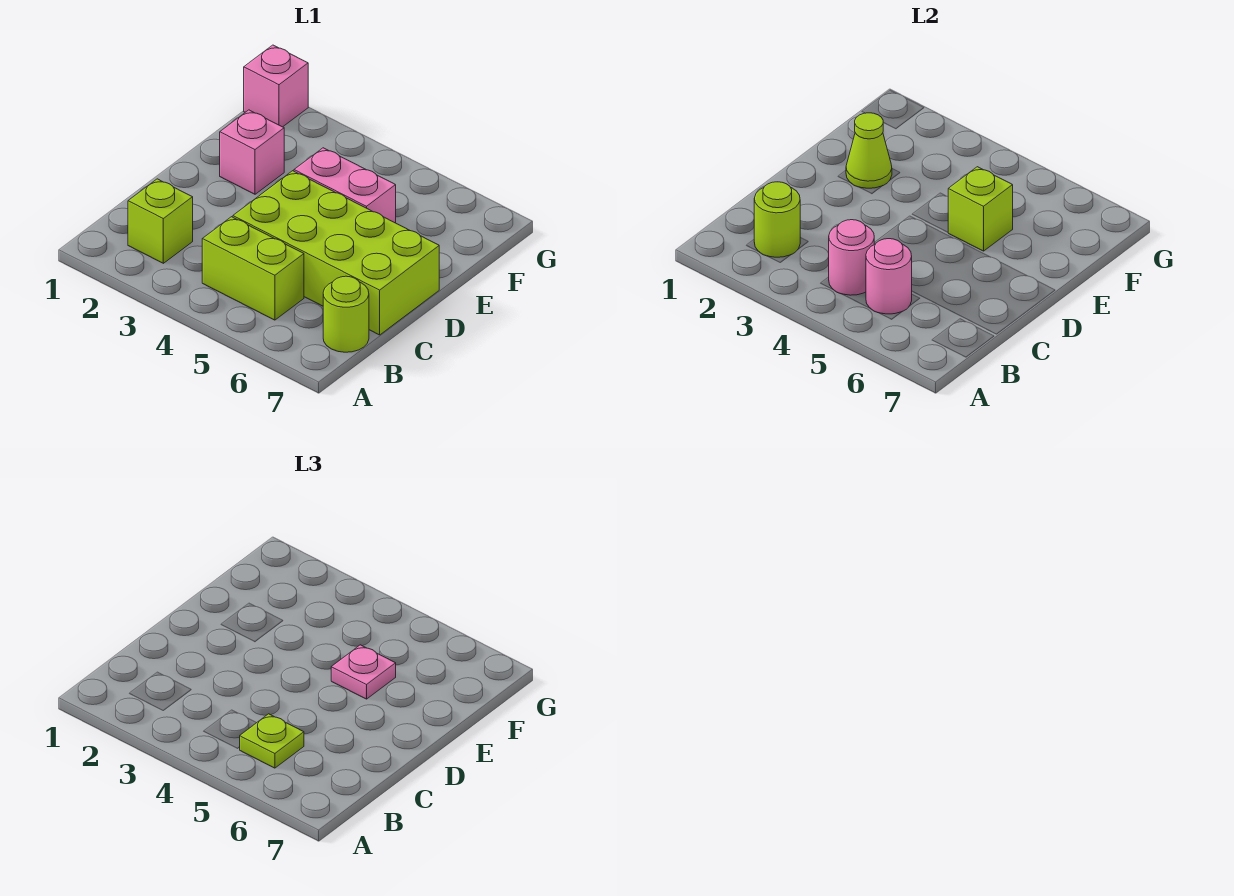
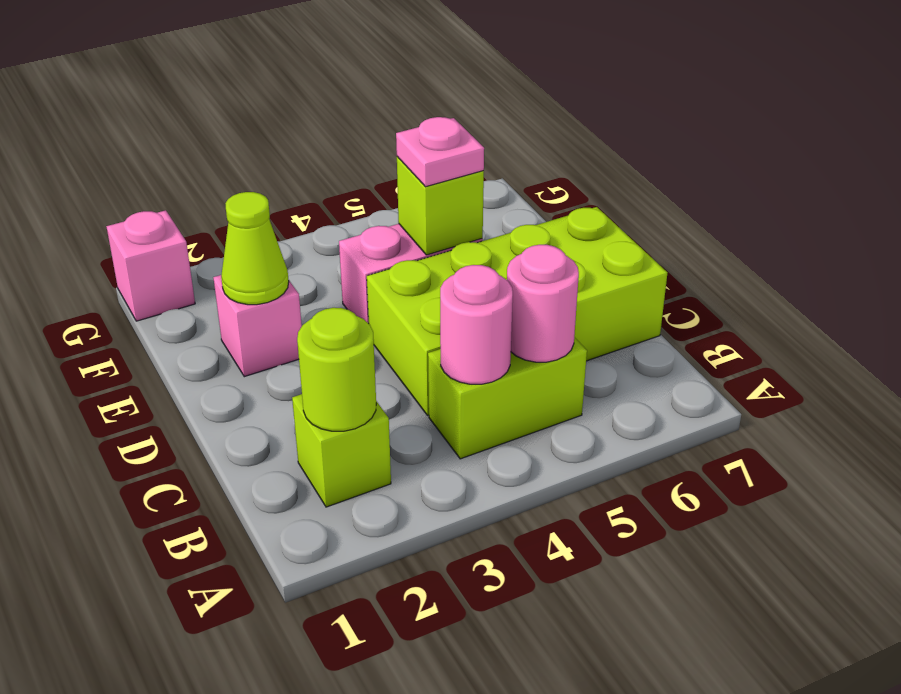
lime 1x1 plate [240,714,304,768] -> none
lime 1x1 round brick [323,276,369,352] -> none

